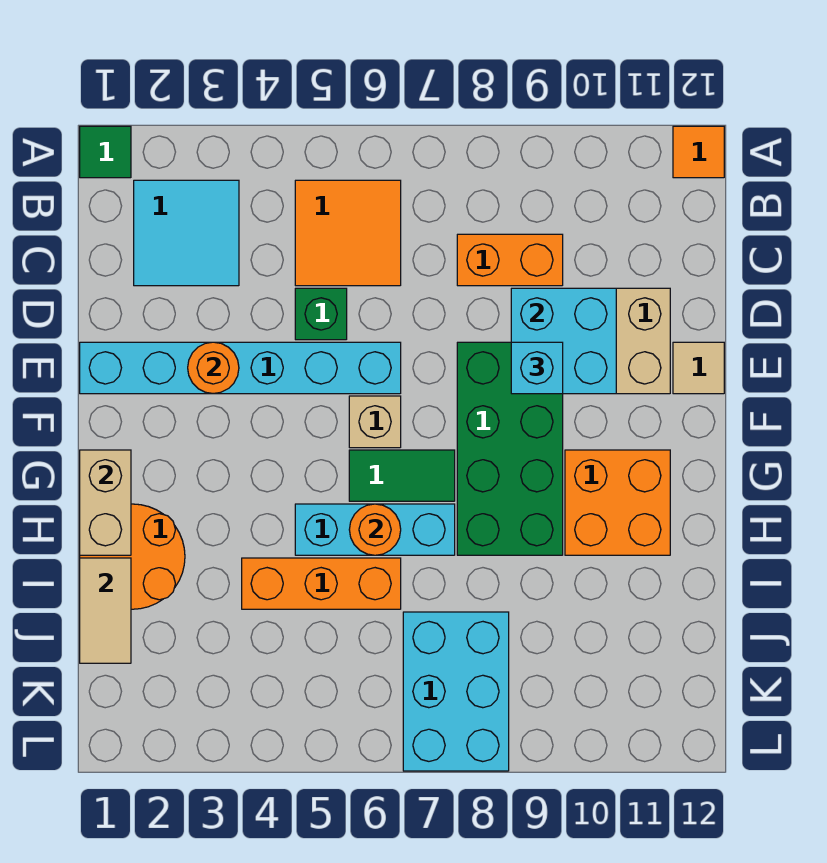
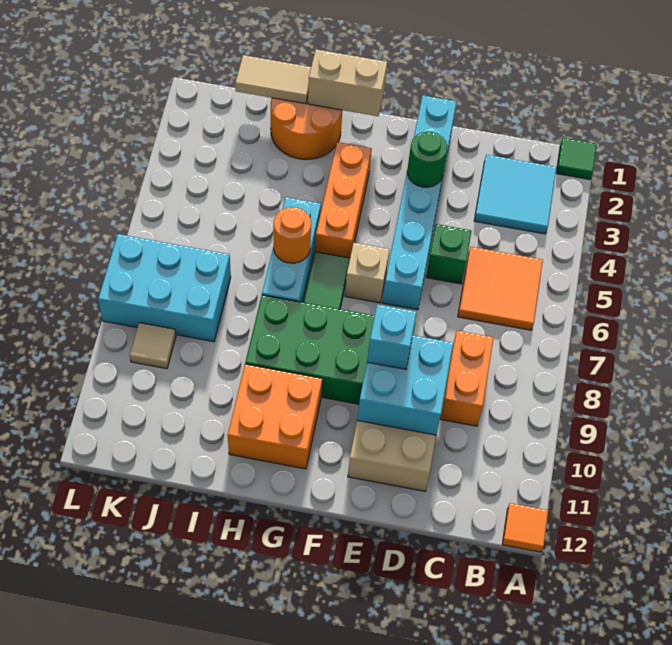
orange 1x1 round brick [188,342,239,394] -> green 1x1 round brick [407,132,447,187]
tan 1x1 tile [673,342,724,394] -> tan 1x1 tile moved to [130,323,176,369]
orange 1x3 brick [242,558,401,609] -> orange 1x3 brick moved to [315,142,372,258]

